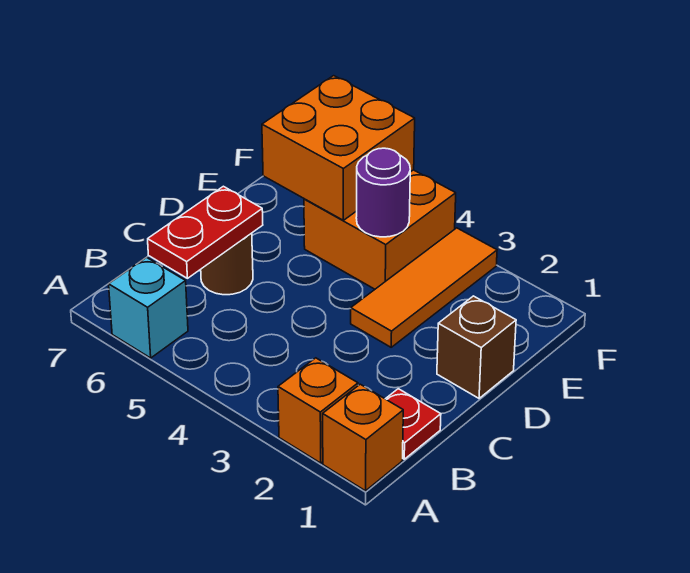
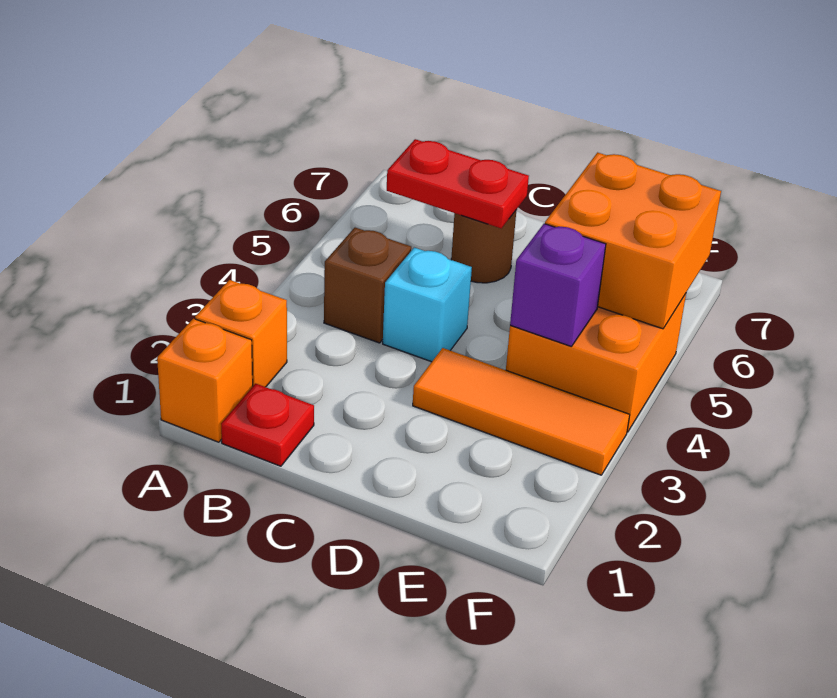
cyan 1x1 brick [109,257,188,358] -> cyan 1x1 brick moved to [383,248,472,362]
brown 1x1 brick [437,296,516,398] -> brown 1x1 brick moved to [324,228,411,343]
purple 1x1 round brick [356,148,410,237] -> purple 1x1 brick [510,224,606,347]

